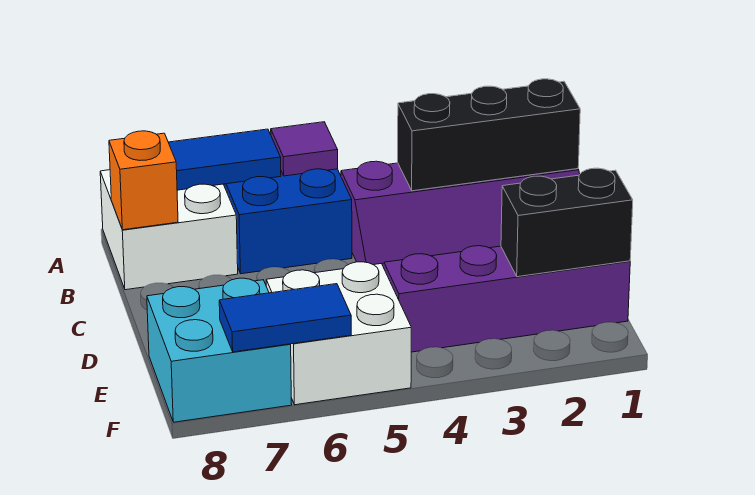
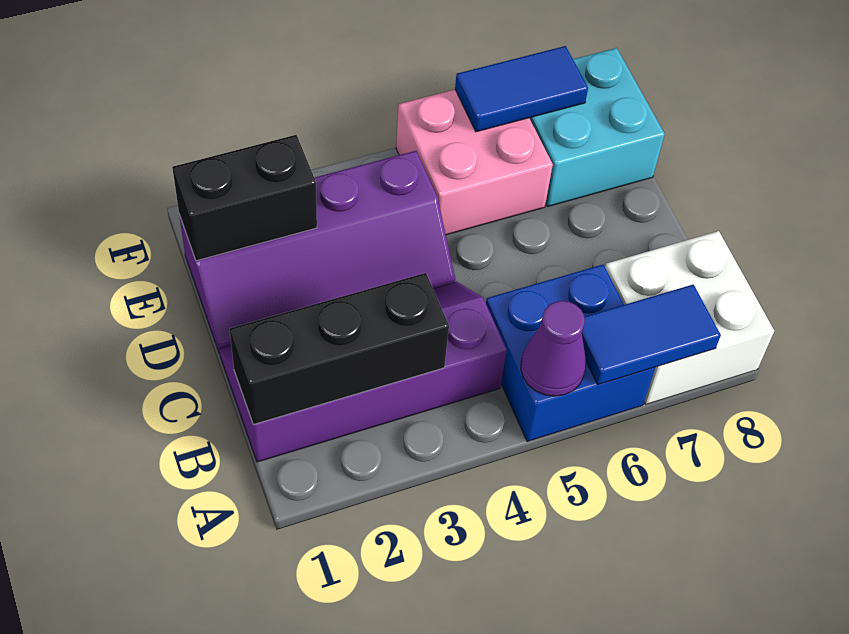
purple 1x1 tile [271,122,338,176] -> purple 1x1 cone [521,301,586,396]
orange 1x1 brick [109,131,178,230] -> none
white 2x2 brick [266,262,411,405] -> pink 2x2 brick [396,90,553,235]

